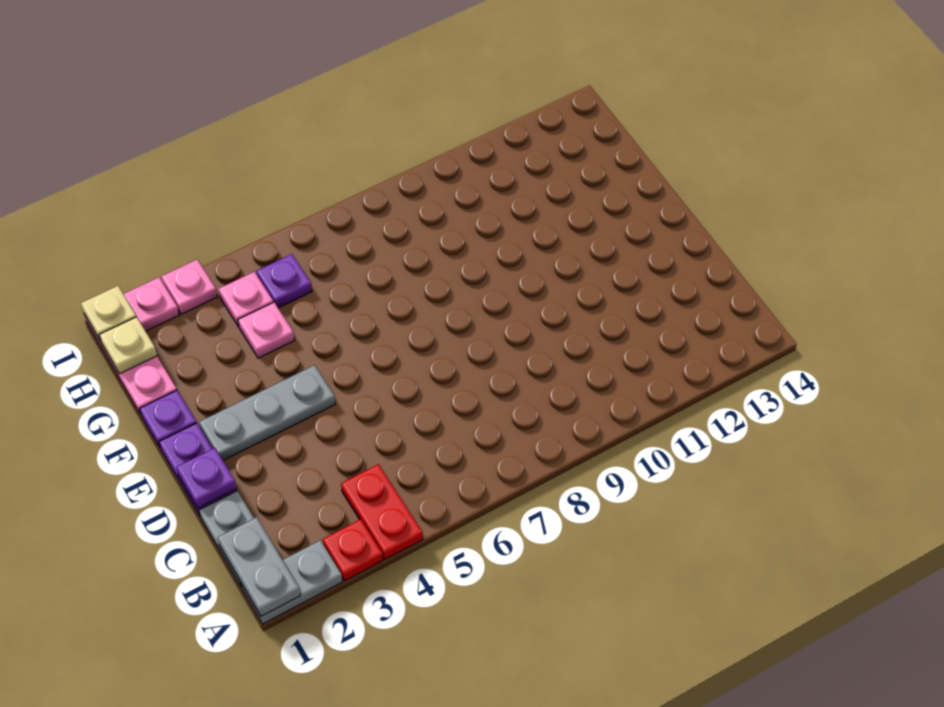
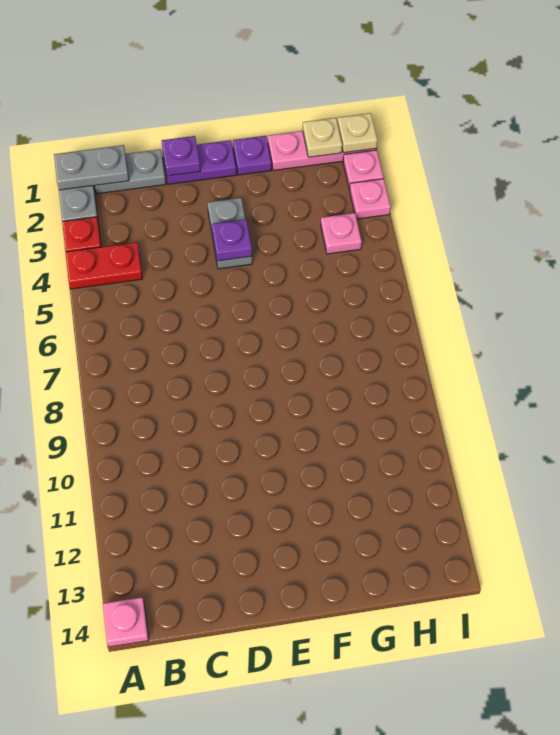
grey 1x3 plate [199,365,335,460] -> grey 1x2 plate [207,198,252,269]
pink 1x1 plate [238,302,294,358] -> pink 1x1 plate moved to [103,597,149,647]
purple 1x1 plate [256,254,312,308] -> purple 1x1 plate moved to [212,219,252,261]

